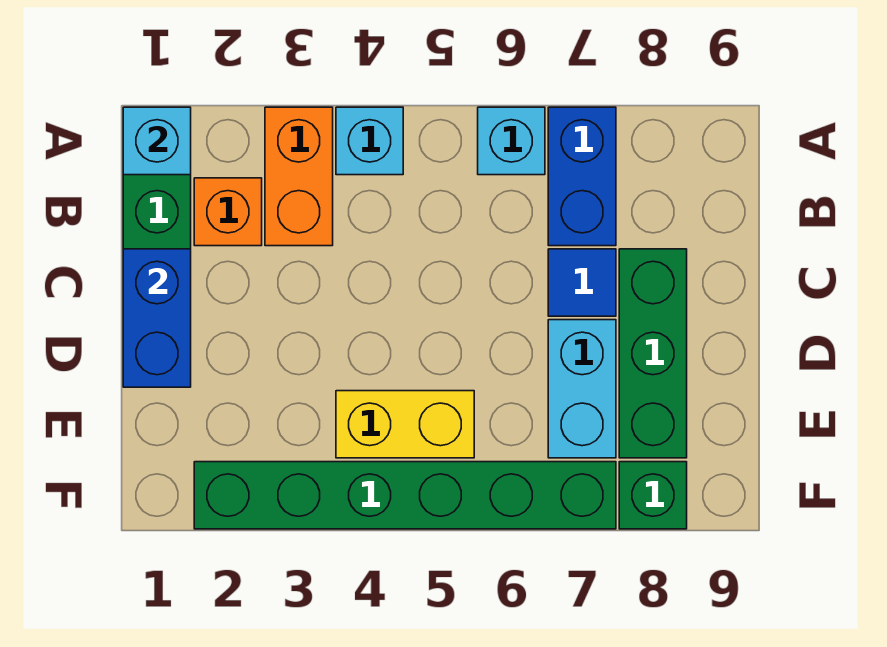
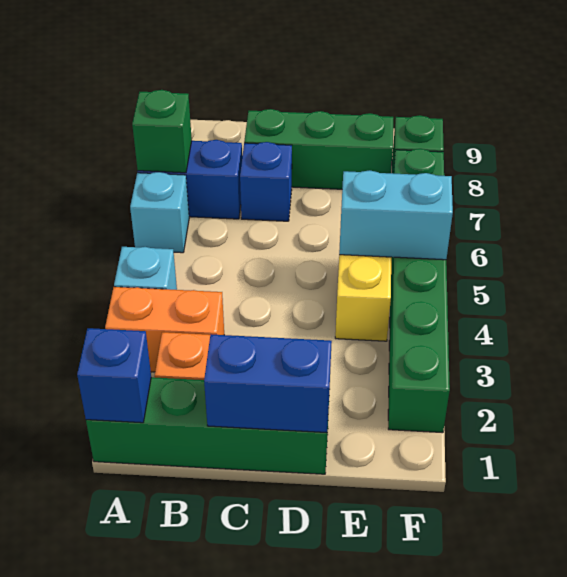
cyan 1x1 brick [123,107,191,175] -> blue 1x1 brick [77,328,151,423]
none -> green 1x1 brick [132,90,192,173]
blue 1x1 tile [548,249,616,316] -> blue 1x1 brick [240,142,292,221]
cyan 1x2 brick [548,320,616,458] -> cyan 1x2 brick moved to [339,170,453,260]

